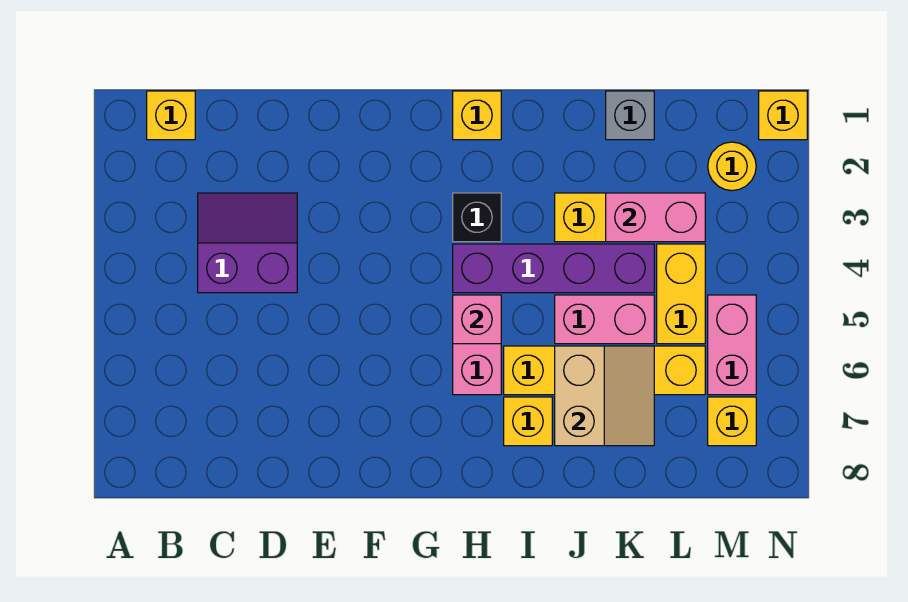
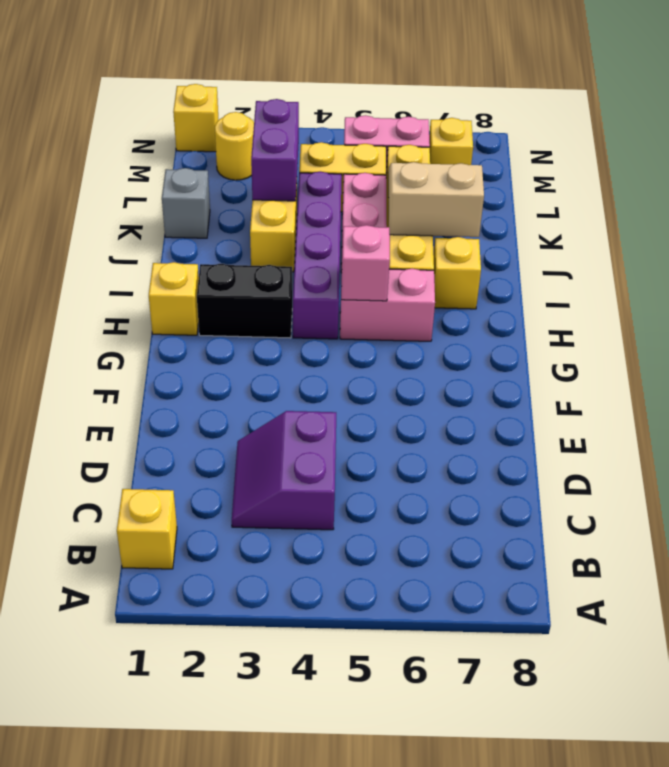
black 1x1 brick [453,193,501,242] -> black 1x2 brick [197,264,292,338]
pink 1x2 brick [606,193,705,242] -> purple 1x2 brick [251,99,299,201]

